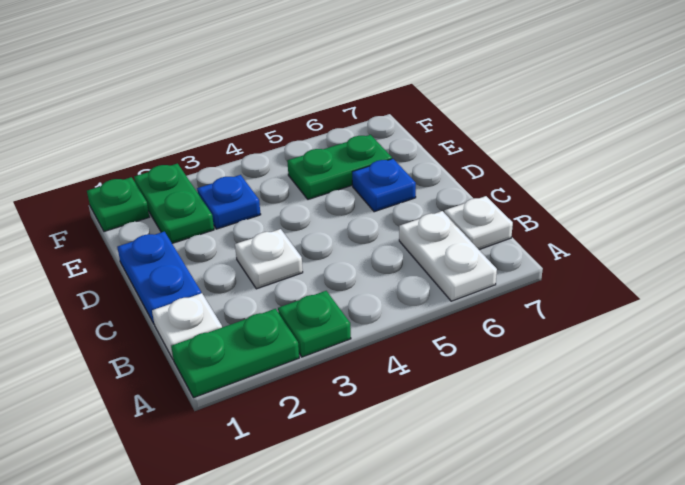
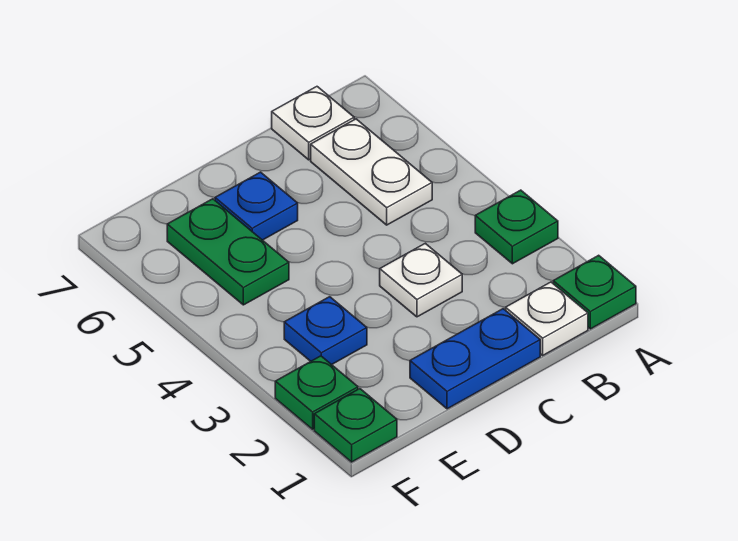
green 1x2 plate [171,309,299,398] -> green 1x1 plate [553,255,636,329]
white 1x2 plate [399,211,497,301] -> white 1x2 plate turned to [311,119,432,225]
green 1x2 plate [134,164,214,243] -> green 1x1 plate [275,356,358,429]

